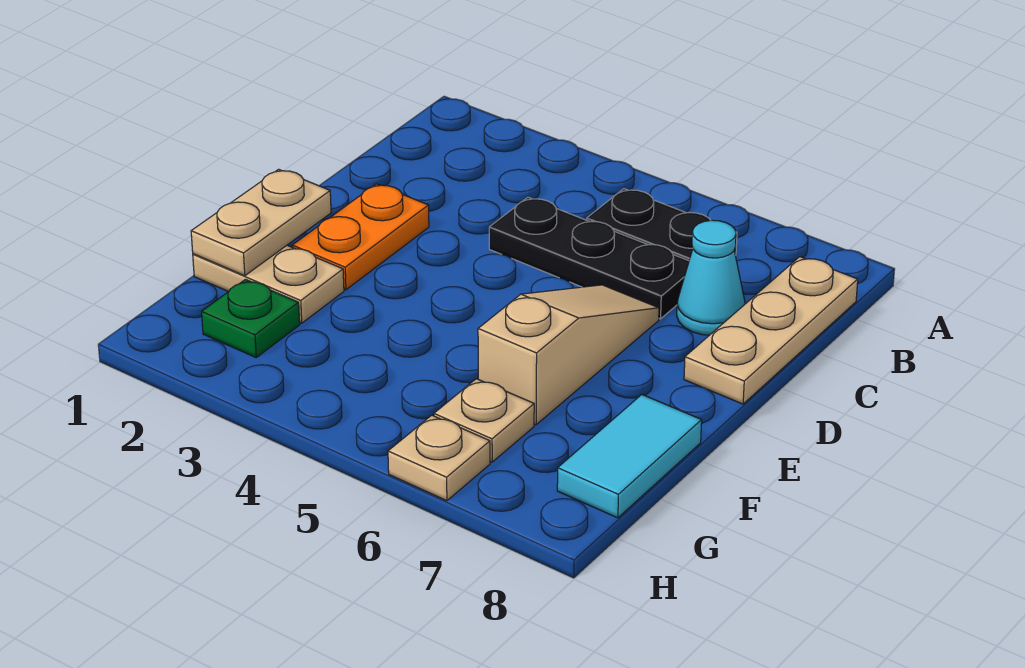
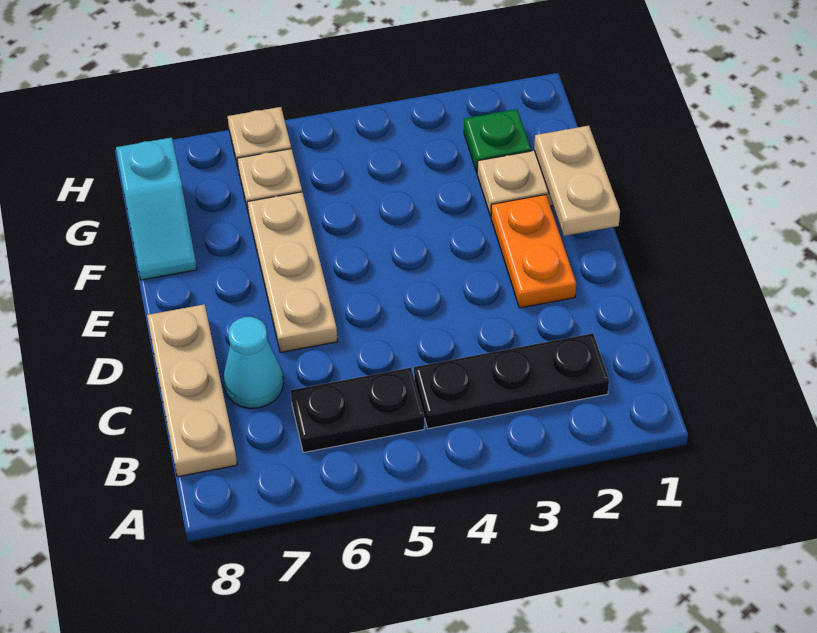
black 1x3 plate [489,197,689,319] -> black 1x3 plate moved to [414,333,609,429]
tan 1x3 slope [478,285,659,425] -> tan 1x3 plate [247,192,338,352]
cyan 1x2 tile [557,395,702,518] -> cyan 1x2 slope [116,138,197,280]

